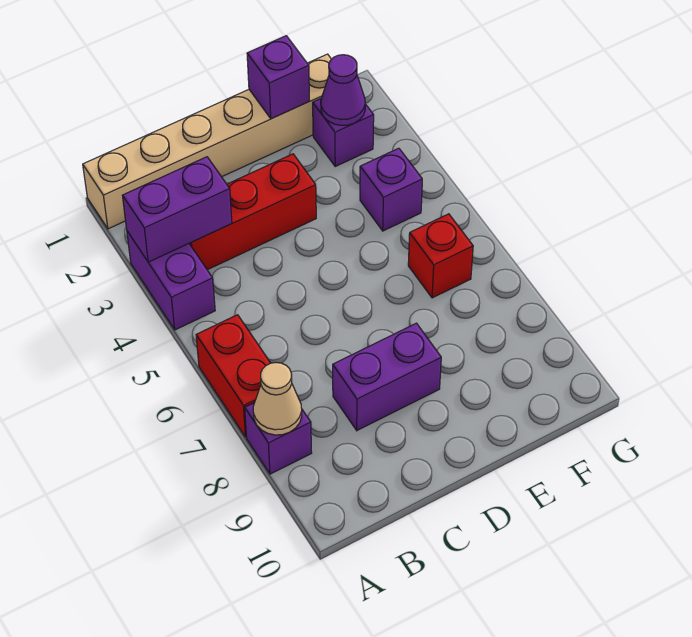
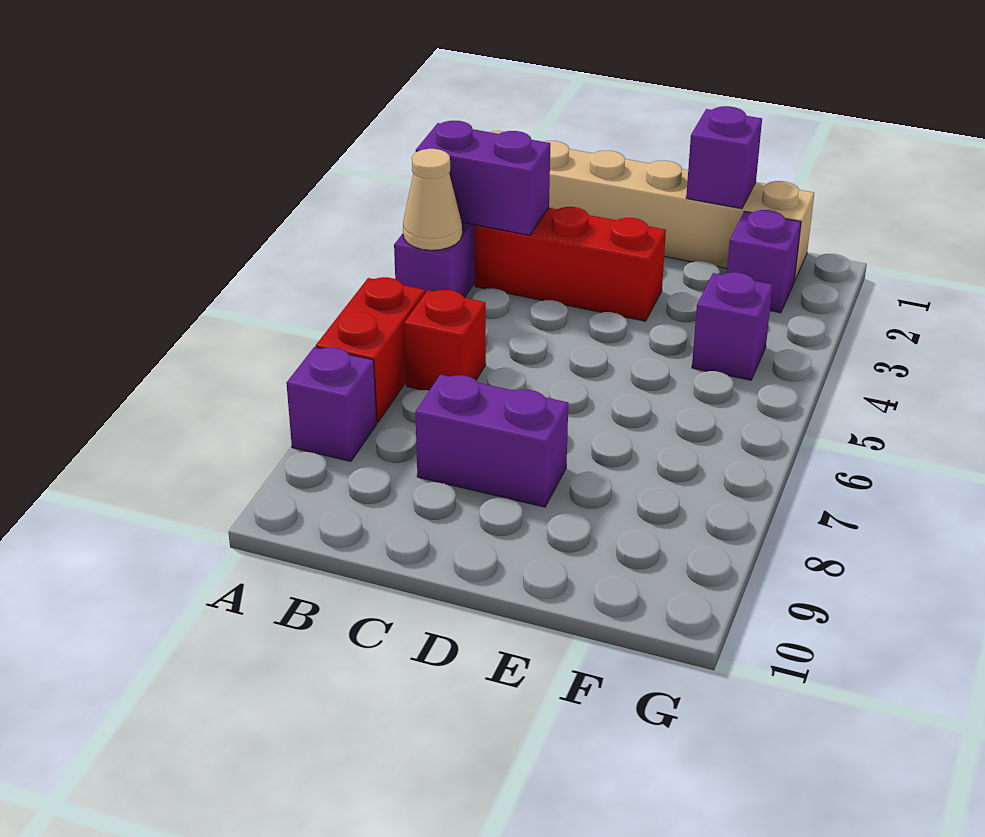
tan 1x1 cone [253,363,302,435] -> tan 1x1 cone moved to [403,149,462,250]
purple 1x1 cone [321,55,365,125] -> none
red 1x1 brick [408,214,473,298] -> red 1x1 brick moved to [404,290,486,391]

